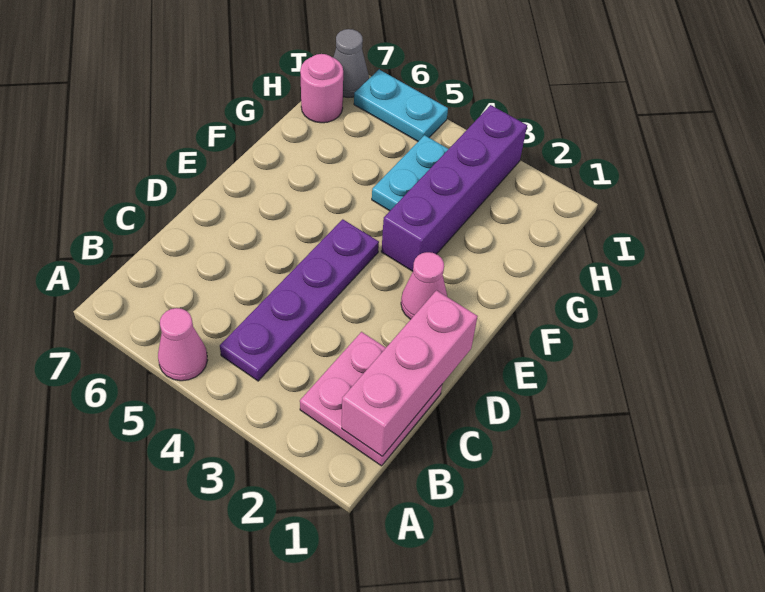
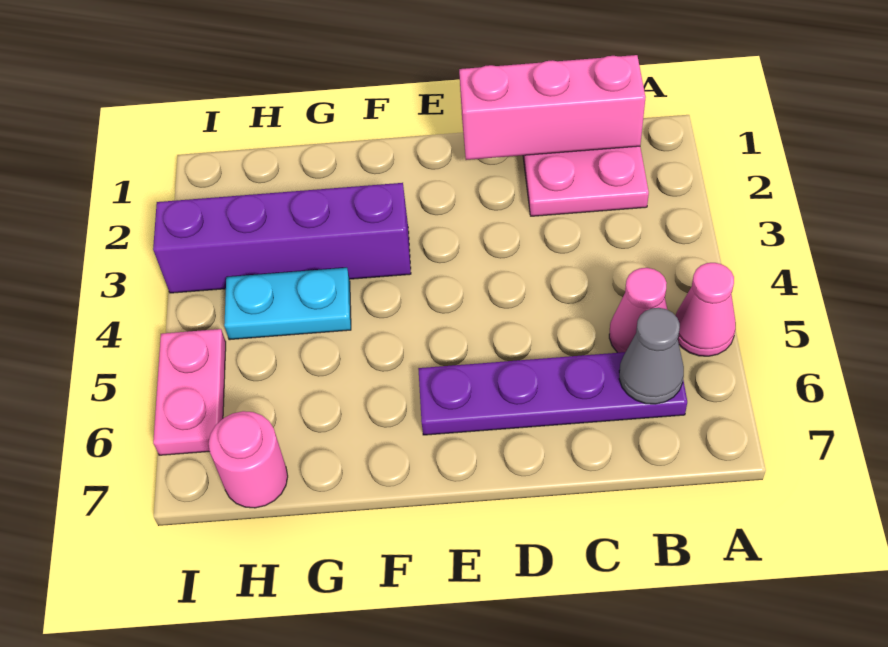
purple 1x4 plate [220,219,379,381] -> purple 1x4 plate moved to [418,352,687,435]
pink 1x1 cone [401,252,447,319] -> pink 1x1 cone moved to [609,268,667,353]
cyan 1x2 plate [354,70,448,141] -> pink 1x2 plate [153,329,226,455]
grey 1x1 cone [333,29,369,98] -> grey 1x1 cone moved to [619,308,684,404]

